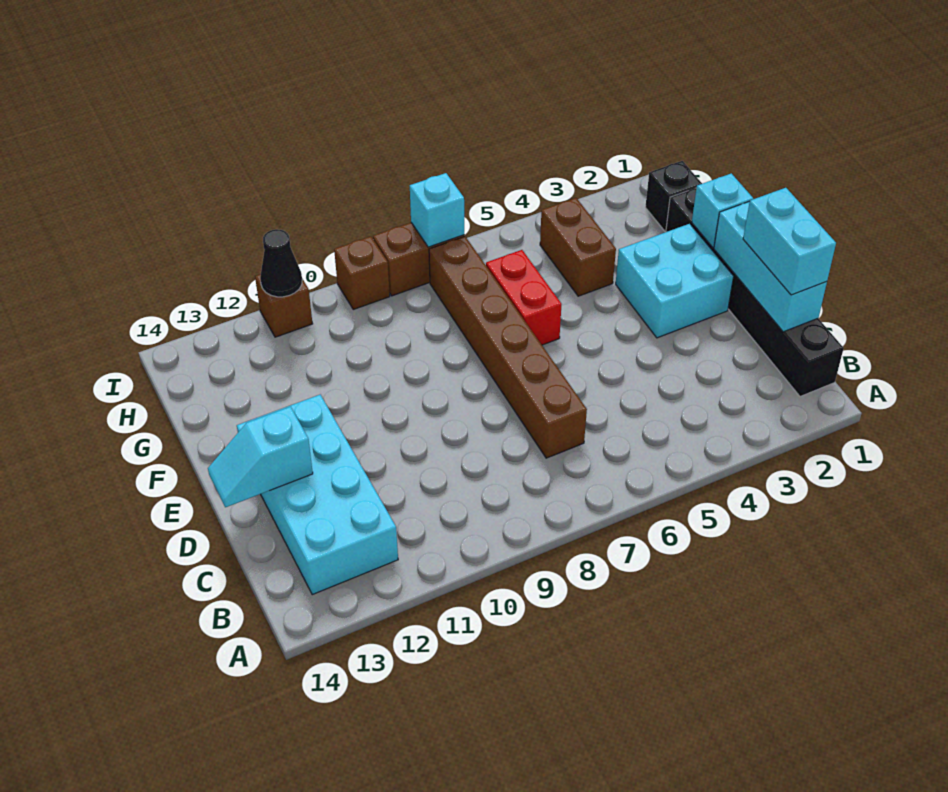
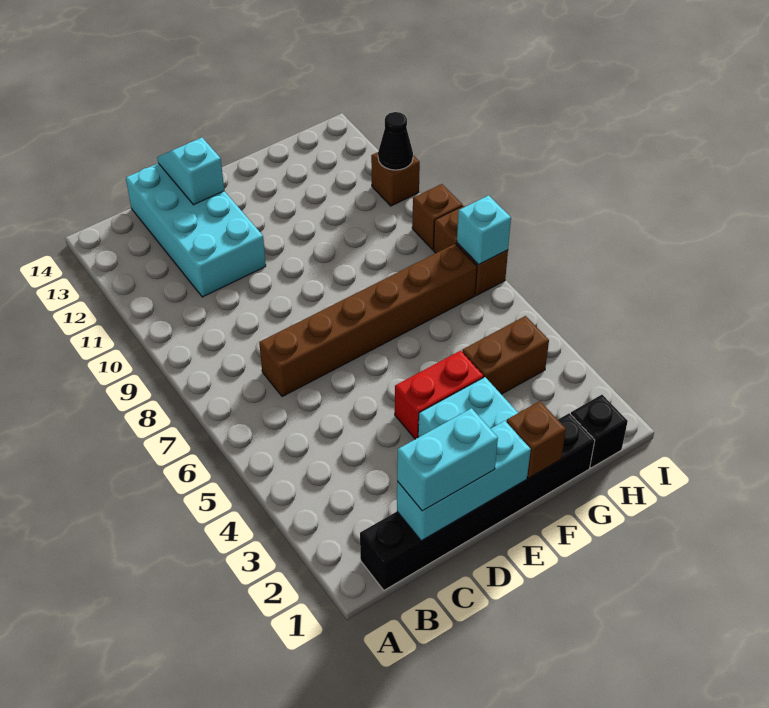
cyan 2x4 brick [237,395,398,595] -> cyan 2x4 brick turned to [126,163,266,297]
cyan 1x1 brick [692,173,753,247] -> brown 1x1 brick [506,401,566,478]
red 1x2 brick [486,250,562,345] -> red 1x2 brick moved to [395,351,484,439]

